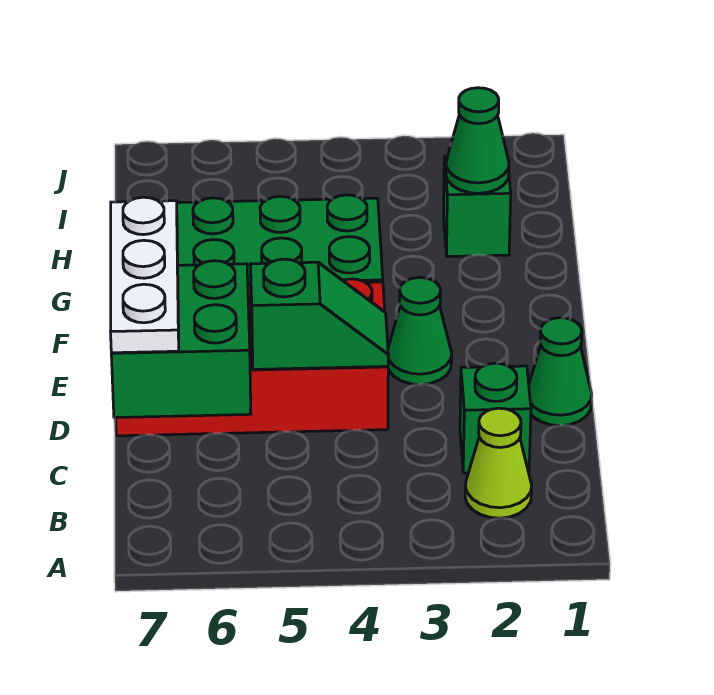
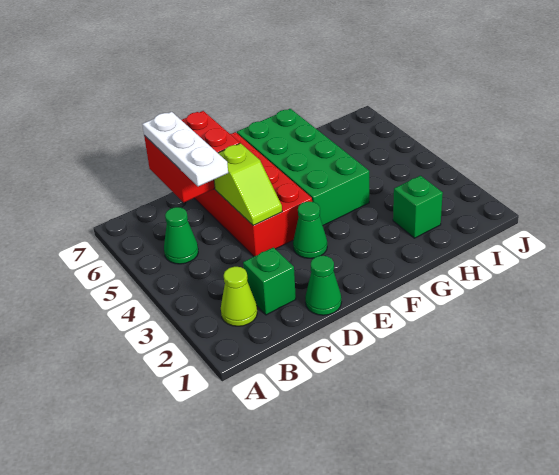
green 2x2 brick [111,261,251,418] -> red 2x2 brick [144,111,240,202]
white 1x3 plate [111,197,179,353] -> white 1x3 plate turned to [142,112,228,186]
green 1x2 slope [250,259,388,369] -> lime 1x2 slope [214,143,282,226]
green 1x1 cone [446,88,509,193] -> green 1x1 cone moved to [164,207,198,264]

